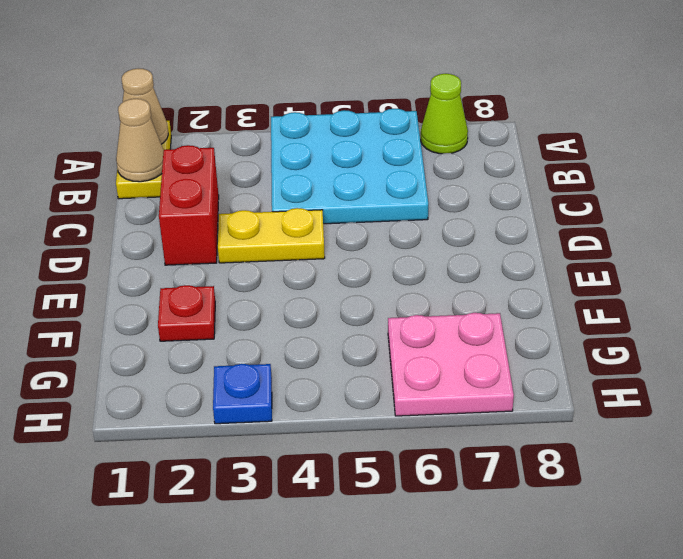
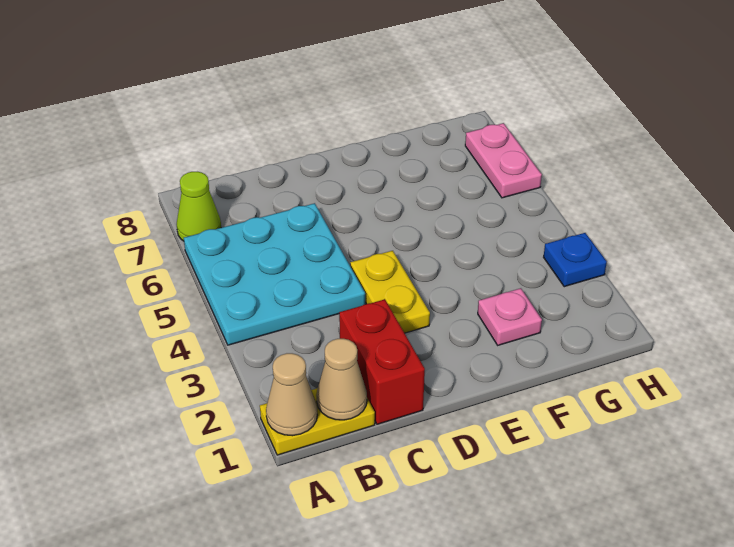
red 1x2 brick [159,145,219,265] -> red 1x2 brick turned to [339,299,425,424]
red 1x1 plate [158,285,215,341] -> pink 1x1 plate [478,288,542,345]
pink 2x2 plate [388,313,514,416] -> pink 1x2 plate [465,123,542,198]

